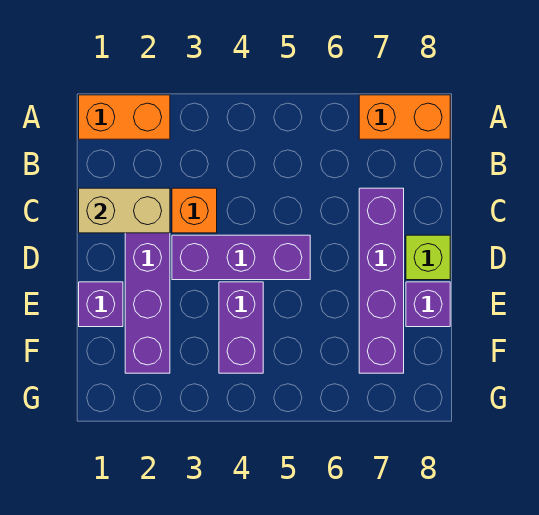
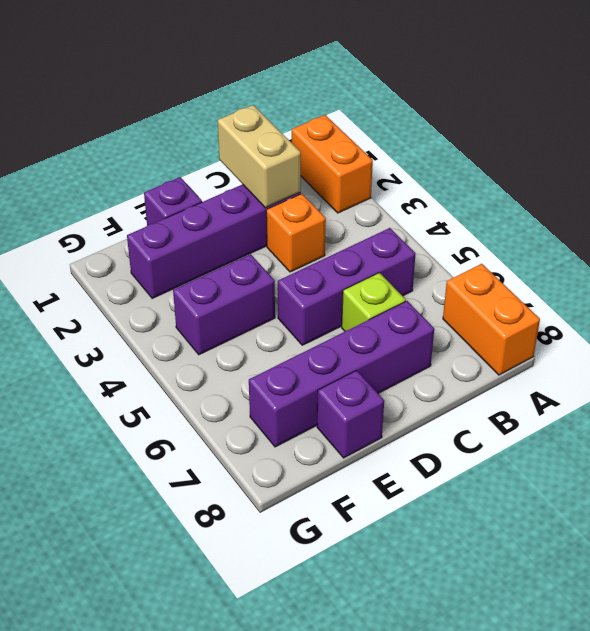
purple 1x3 brick [172,235,310,280] -> purple 1x3 brick turned to [278,228,416,345]
lime 1x1 brick [406,235,450,280] -> lime 1x1 brick moved to [342,273,406,331]

